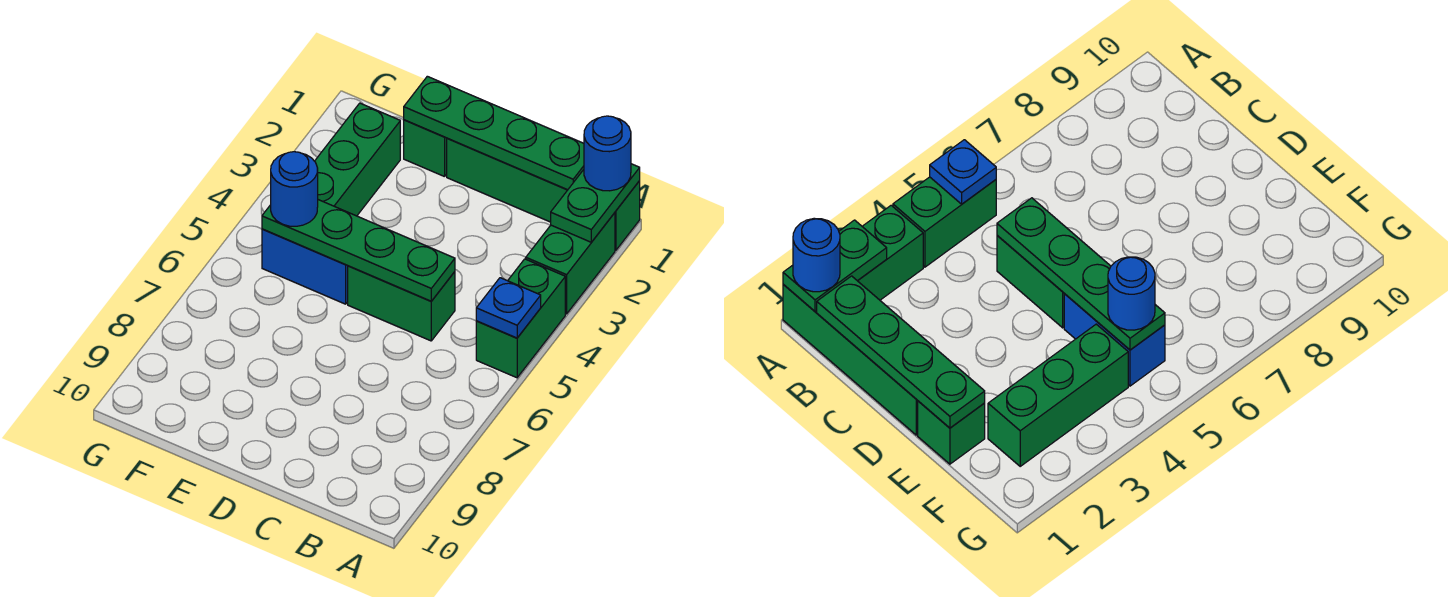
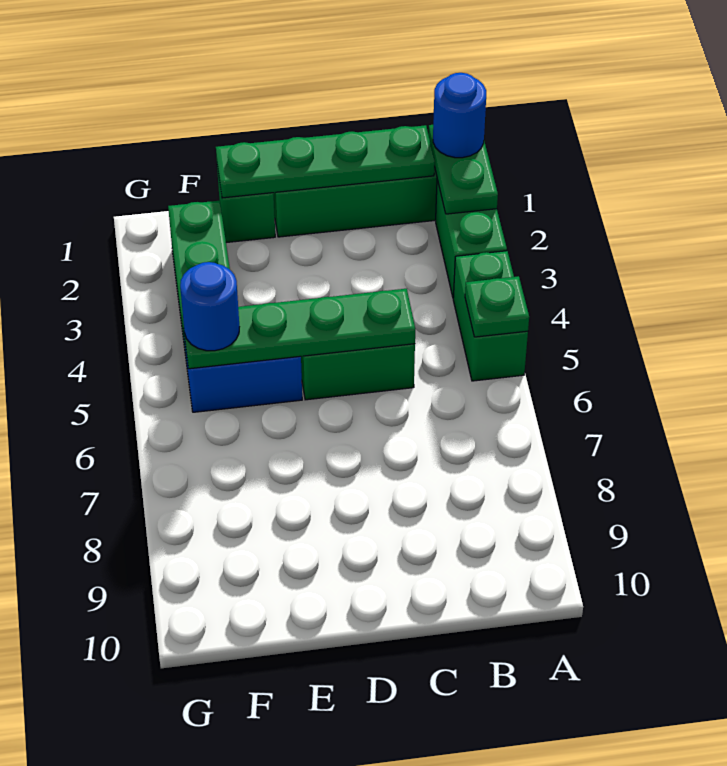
blue 1x1 plate [476,278,541,338] -> green 1x1 plate [465,276,529,337]

